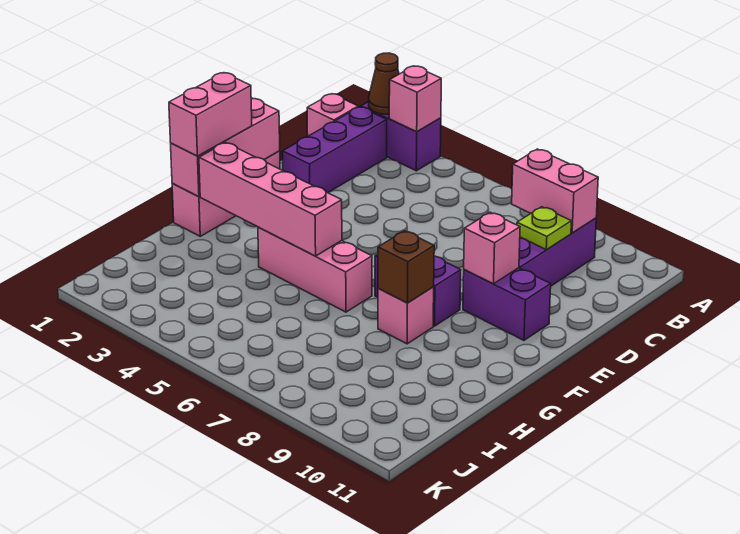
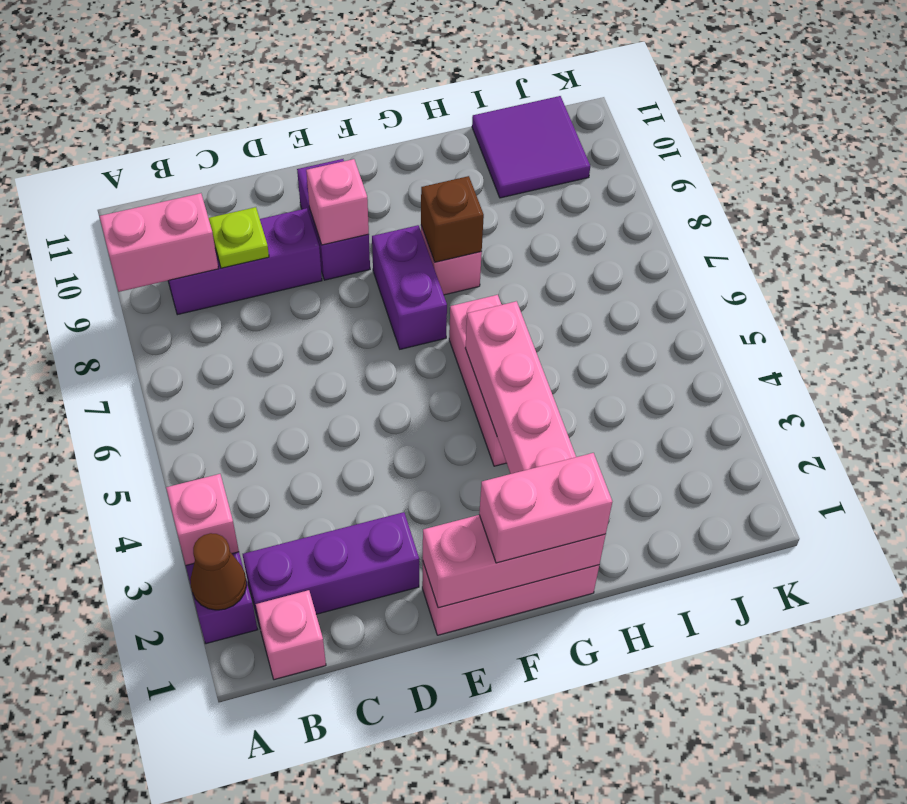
pink 1x2 brick [512,149,598,233] -> pink 1x2 brick turned to [100,193,218,292]
none -> purple 2x2 tile [472,96,590,198]

